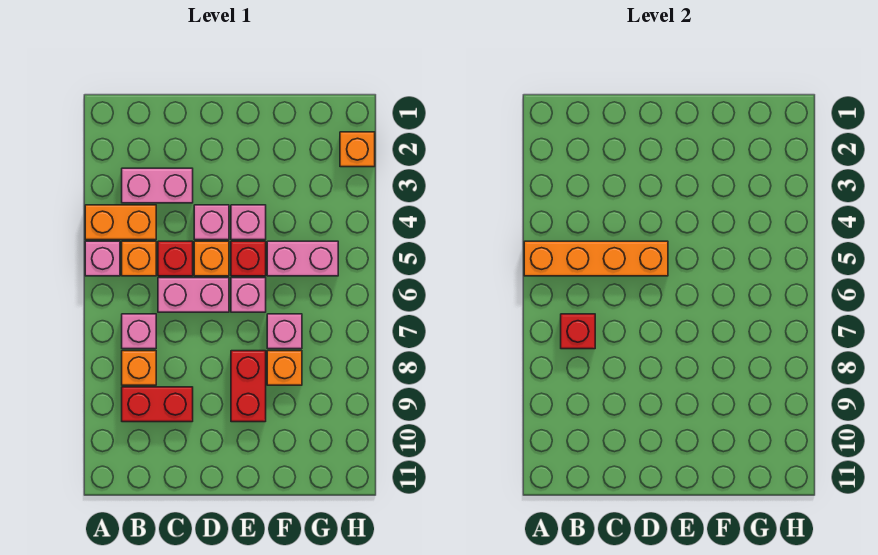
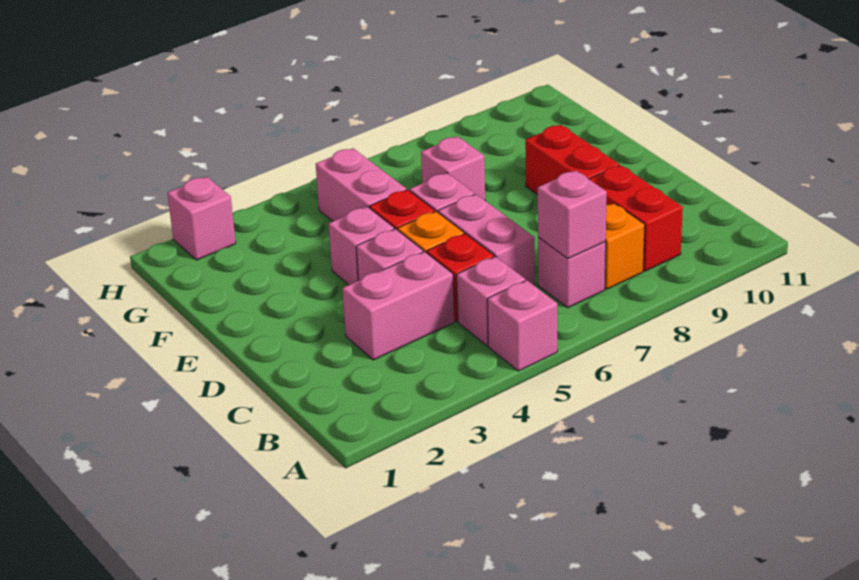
orange 1x2 brick [85,205,156,240] -> none
orange 1x4 brick [524,241,668,276] -> none
pink 1x2 brick [122,168,193,203] -> pink 1x2 brick turned to [343,252,455,360]
orange 1x1 brick [122,241,156,276] -> pink 1x1 brick [457,257,525,346]
red 1x1 brick [561,314,595,349] -> pink 1x1 brick [538,171,607,259]
red 1x2 brick [231,351,266,422] -> red 1x2 brick turned to [525,125,619,195]
orange 1x1 brick [267,351,302,385] -> none
orange 1x1 brick [340,132,375,167] -> pink 1x1 brick [168,177,236,260]

